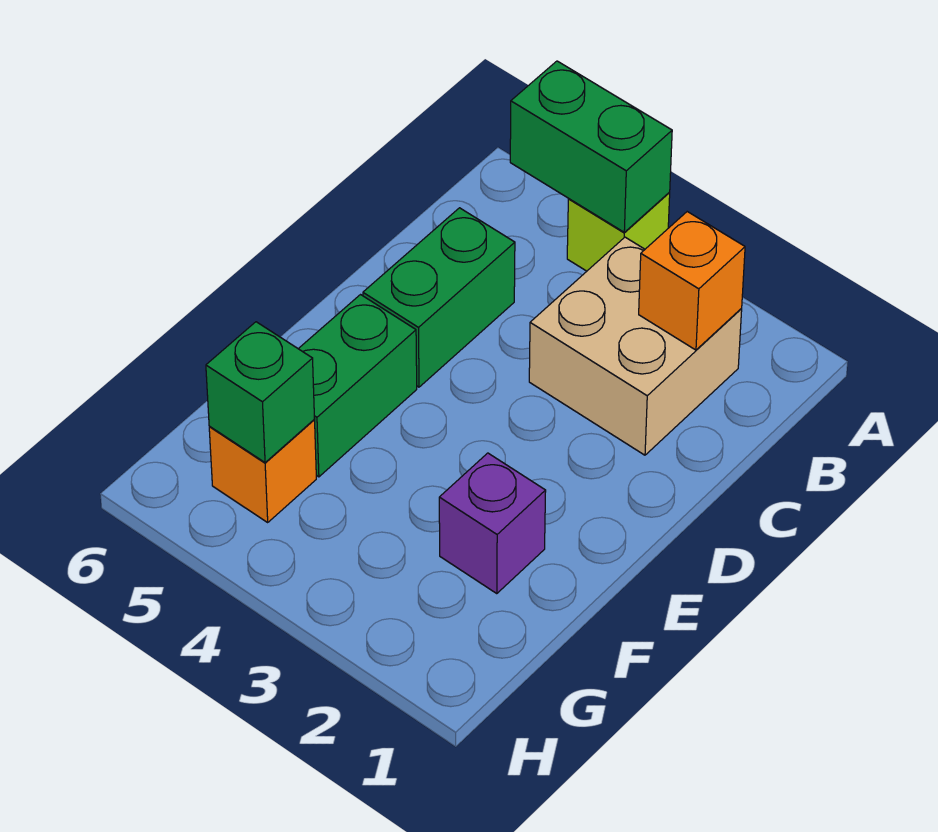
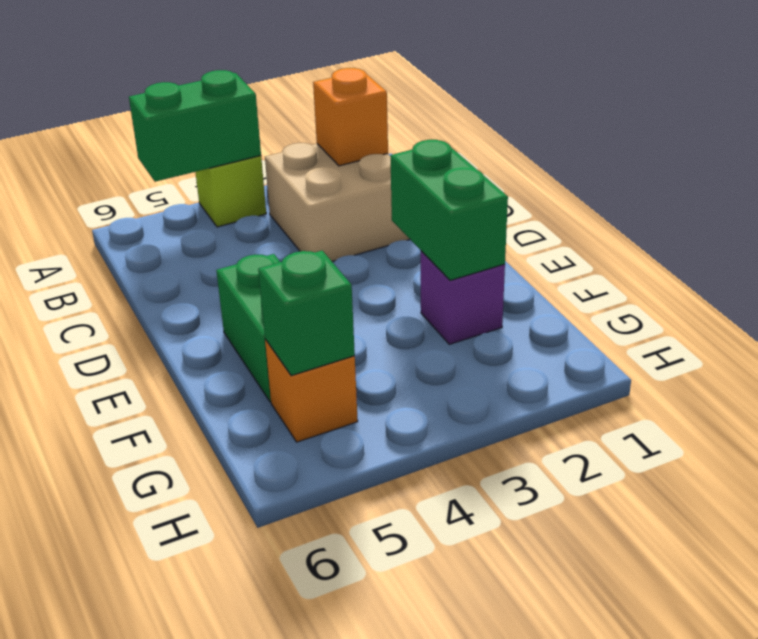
green 1x2 brick [363,208,515,387] -> green 1x2 brick moved to [390,140,508,281]

